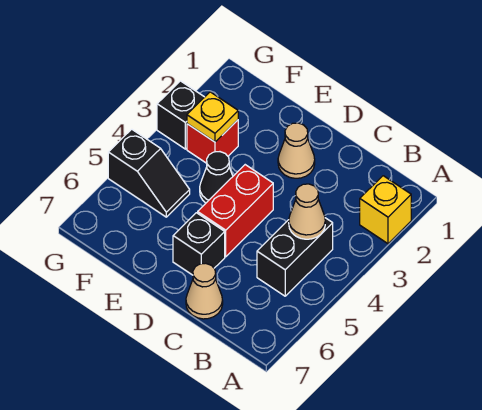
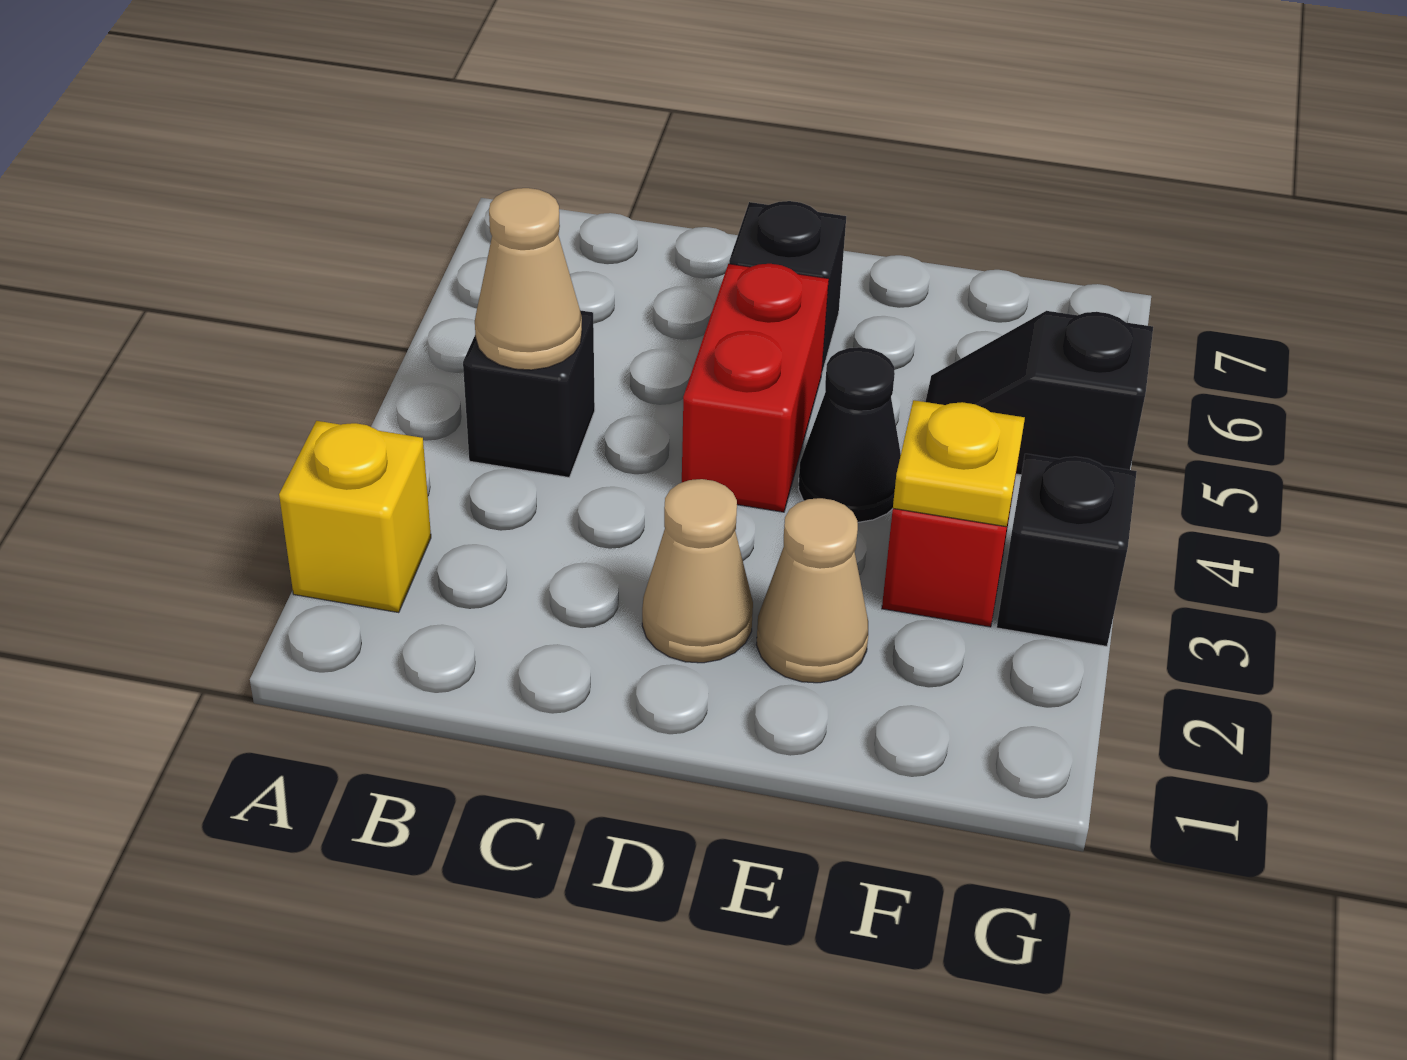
black 1x2 brick [257,218,333,296] -> black 1x1 brick [463,310,595,477]
tan 1x1 cone [186,264,223,319] -> tan 1x1 cone moved to [756,498,868,683]

